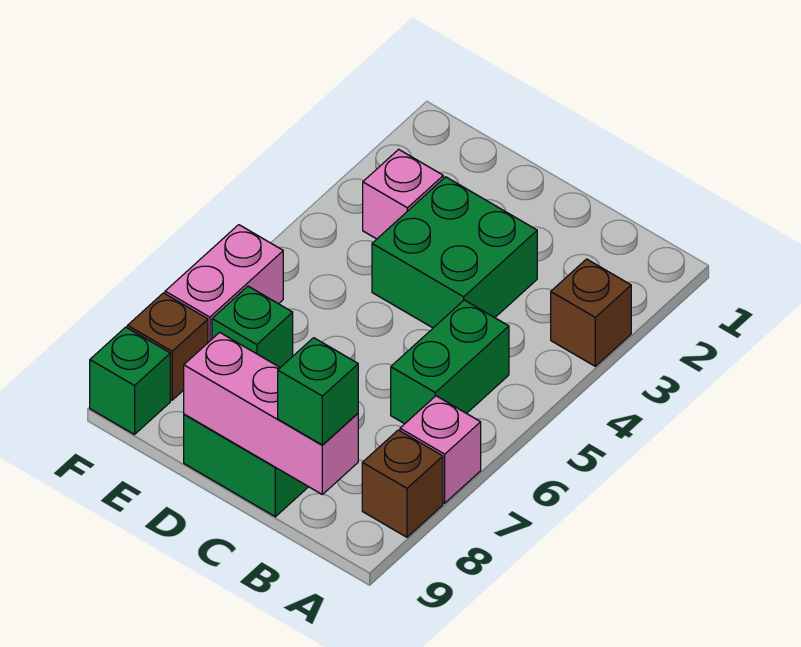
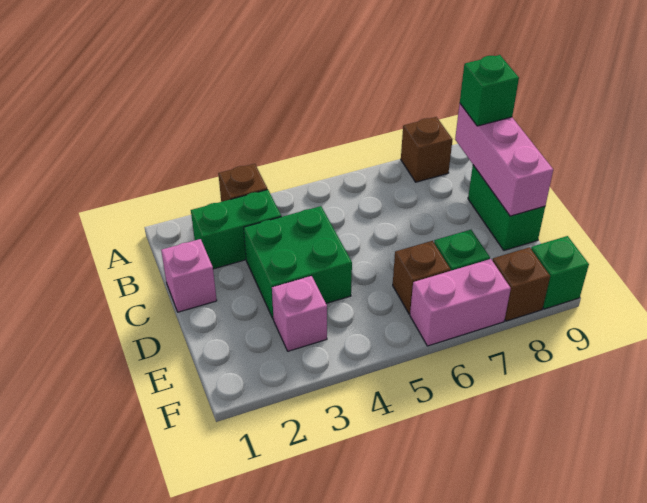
pink 1x1 brick [400,396,481,503] -> pink 1x1 brick moved to [161,239,217,312]
green 1x2 brick [391,300,509,424] -> green 1x2 brick moved to [191,190,281,269]
none -> brown 1x1 brick [393,241,451,314]

